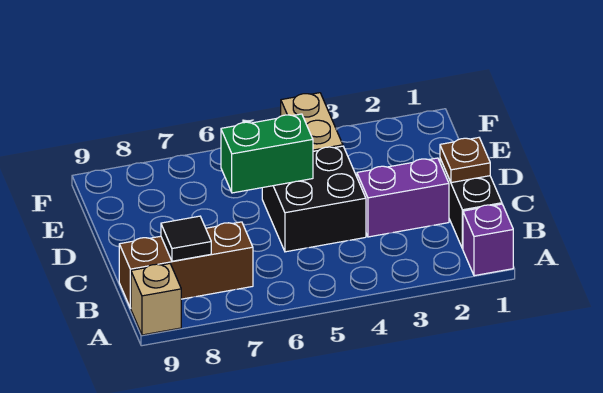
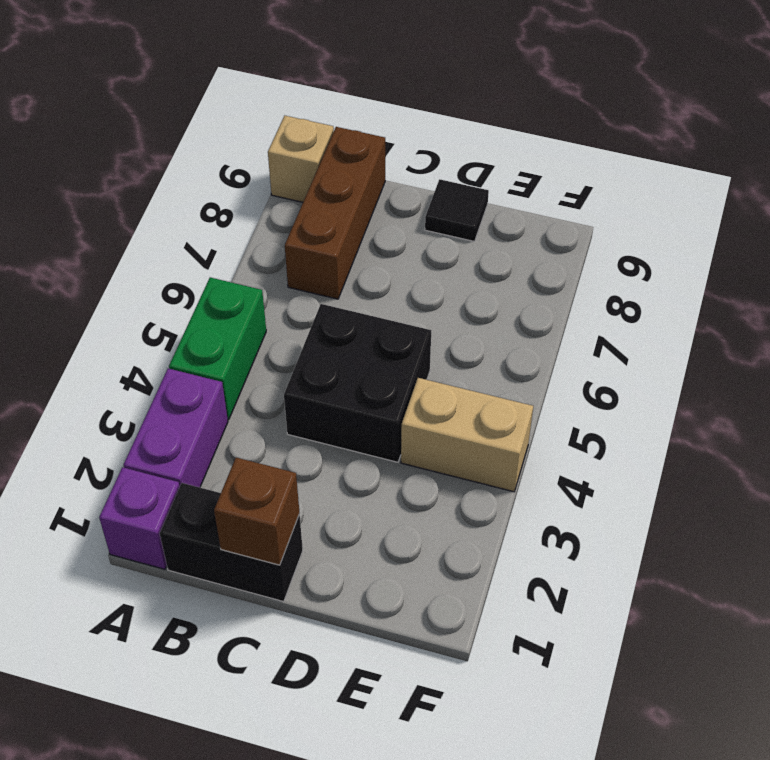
black 1x1 tile [161,216,211,261] -> black 1x1 tile moved to [425,179,489,241]
brown 1x1 plate [440,138,490,183] -> brown 1x1 brick [214,458,299,565]
purple 1x2 brick [357,158,449,237] -> purple 1x2 brick moved to [123,368,228,487]
green 1x2 brick [221,114,313,193] -> green 1x2 brick moved to [169,277,266,420]

